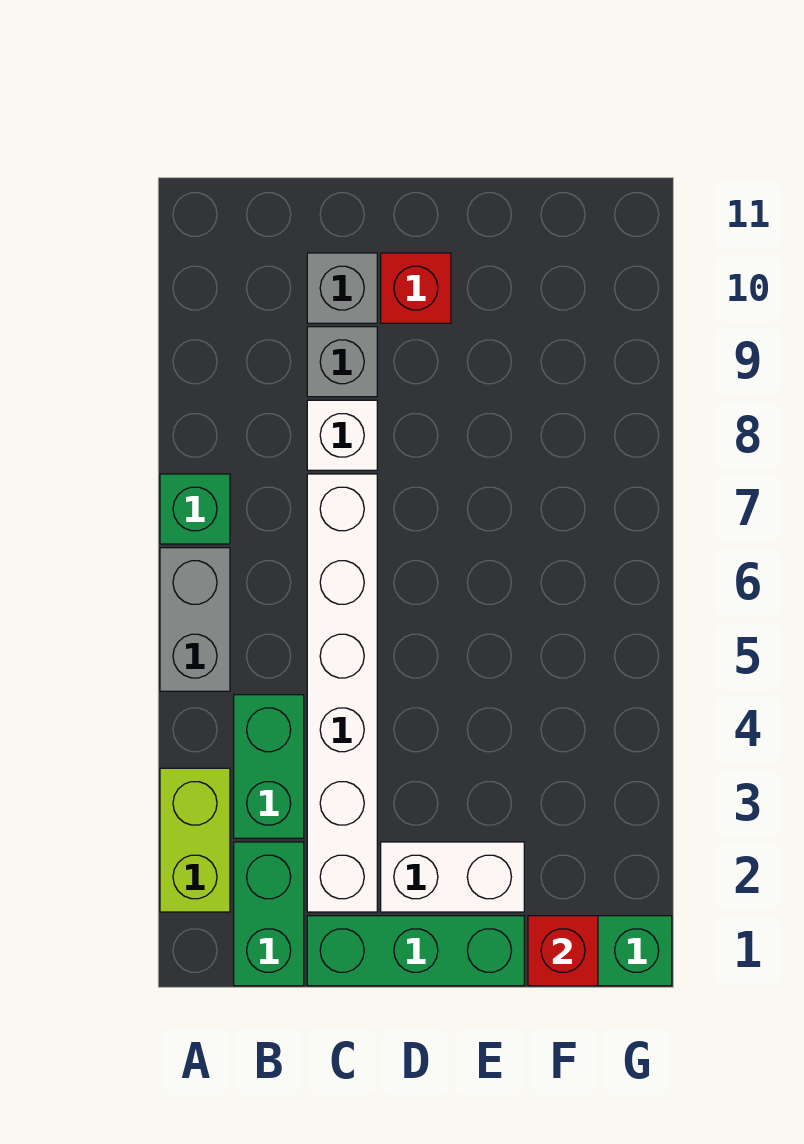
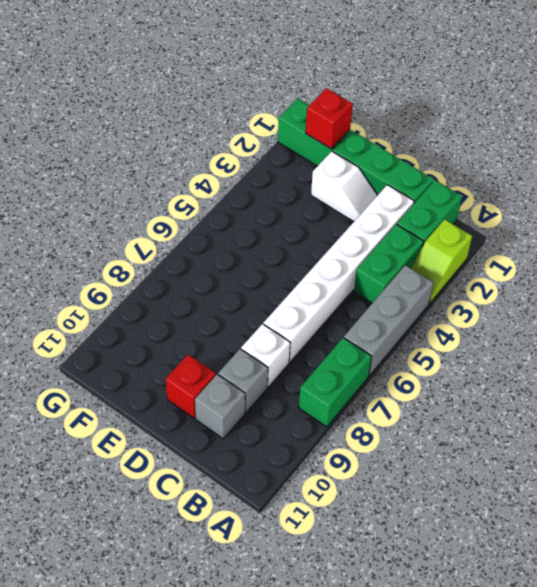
lime 1x2 brick [160,768,230,912] -> lime 1x2 slope [411,219,472,304]
grey 1x2 brick [160,548,230,691] -> grey 1x3 brick [344,265,433,376]
green 1x1 brick [160,474,230,544] -> green 1x2 brick [299,338,372,427]
white 1x2 brick [381,842,524,912] -> white 1x2 slope [311,151,378,222]

